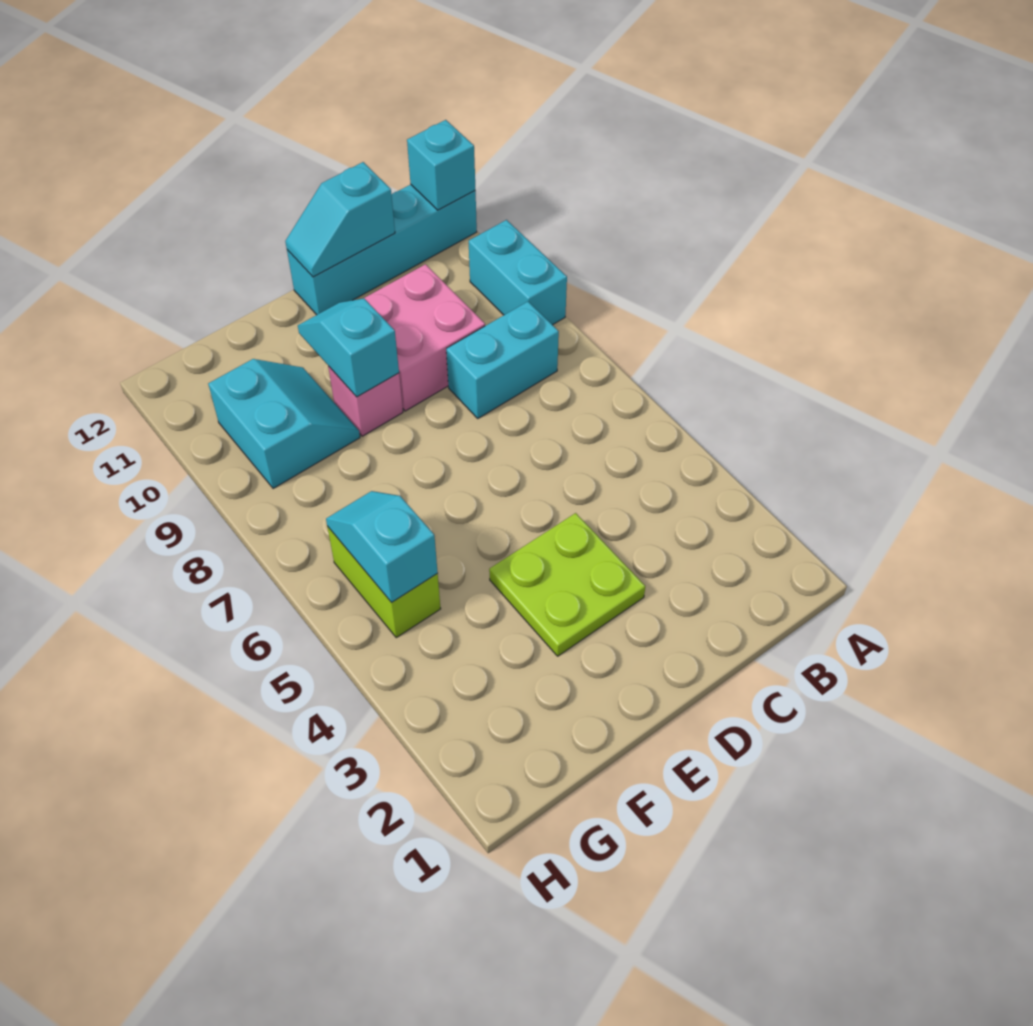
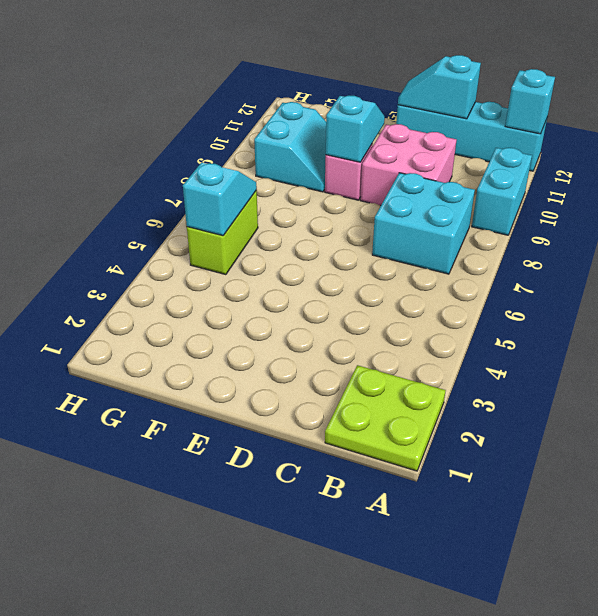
cyan 1x2 brick [446,302,559,418] -> cyan 2x2 brick [372,173,475,274]
lime 2x2 plate [489,513,645,656] -> lime 2x2 plate moved to [325,365,446,471]

